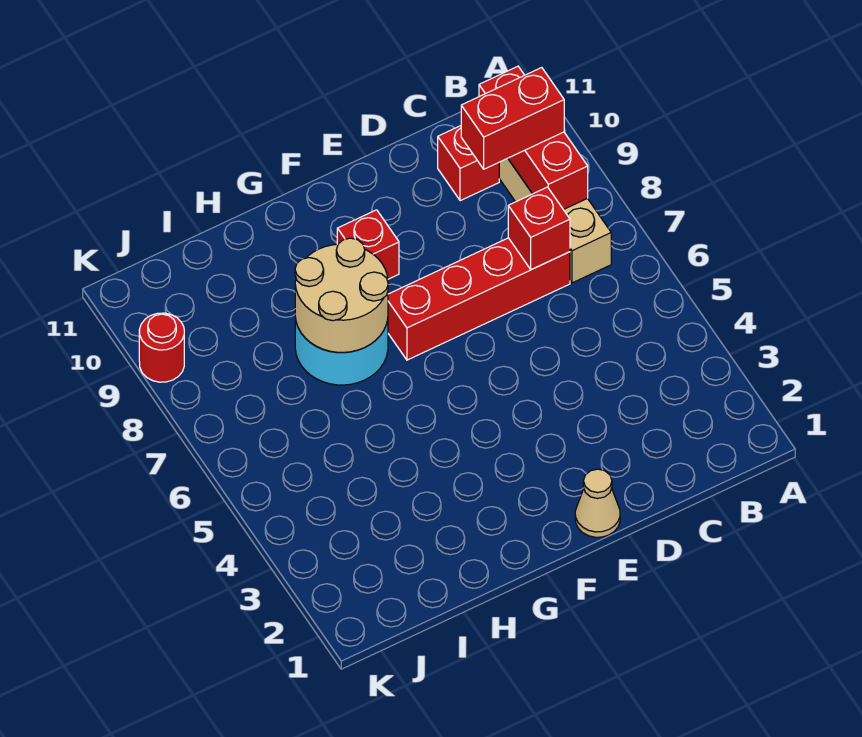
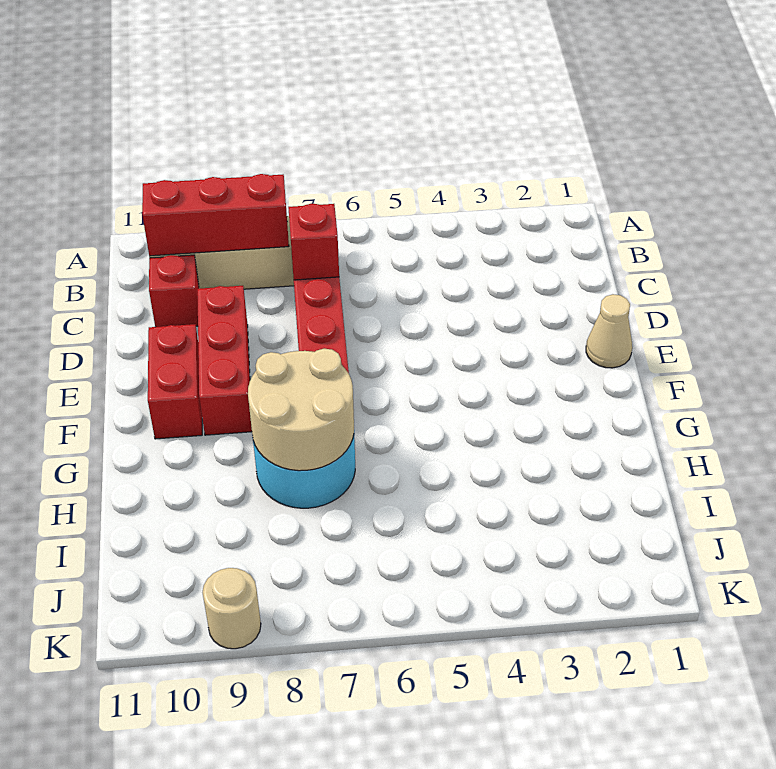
red 1x2 brick [461,68,564,169] -> red 1x2 brick moved to [148,324,202,439]
red 1x1 brick [337,210,399,279] -> red 1x3 brick [197,286,252,435]
red 1x1 round brick [139,313,184,382] -> tan 1x1 round brick [203,568,261,649]

